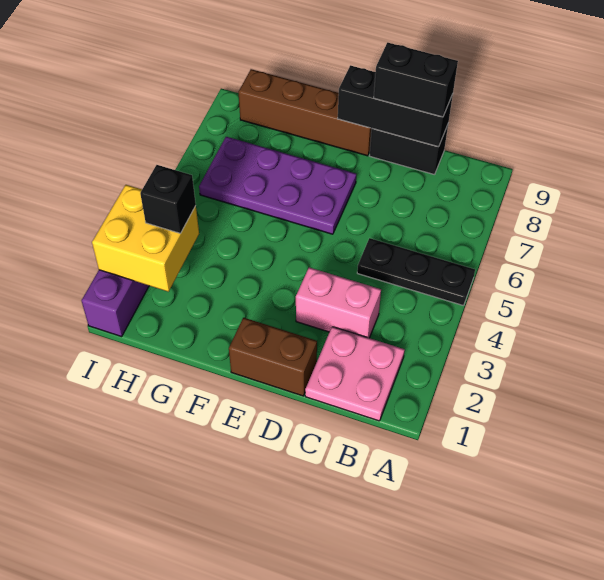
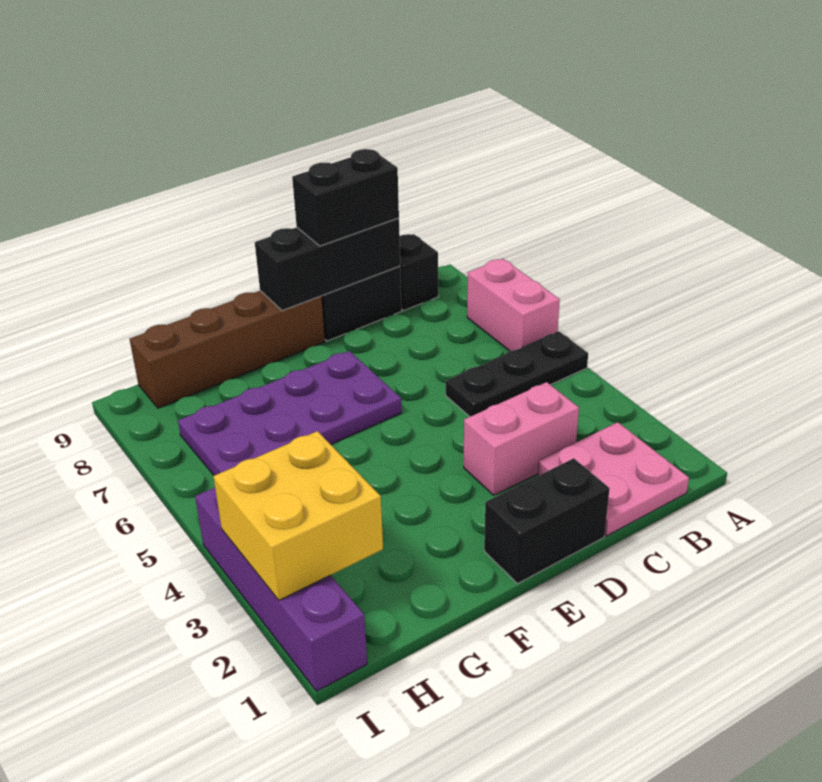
none -> pink 1x2 brick [467,259,560,351]
brown 1x2 brick [229,318,317,396] -> black 1x2 brick [484,458,610,584]
black 1x1 brick [140,165,196,233] -> black 1x1 brick moved to [400,234,438,311]

